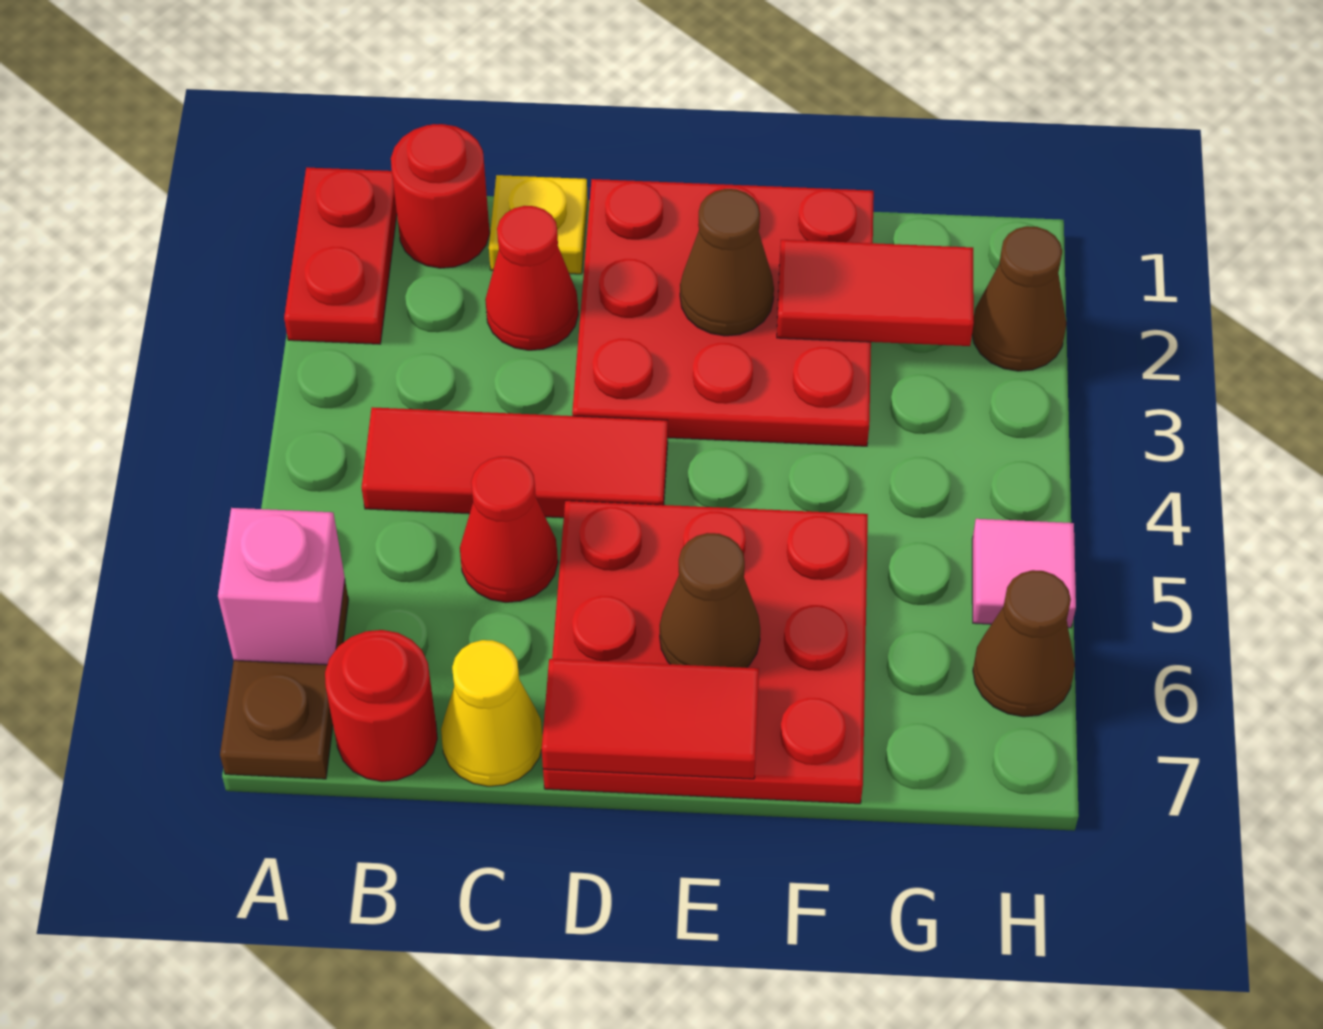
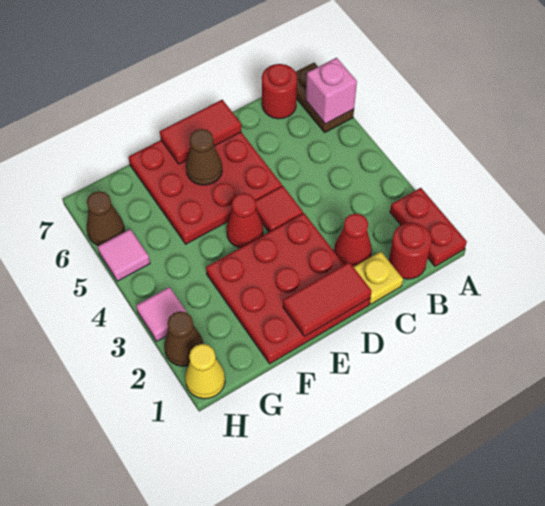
red 1x3 tile [362,407,668,518] -> red 1x1 tile [255,186,303,232]
red 1x1 cone [460,457,558,602] -> red 1x1 cone moved to [227,193,263,248]
yellow 1x1 cone [441,640,543,786] -> yellow 1x1 cone moved to [185,344,225,399]
brown 1x1 cone [680,189,774,336] -> none
red 1x2 tile [777,240,974,346] -> red 1x2 tile moved to [283,262,372,336]
none -> pink 1x1 tile [136,287,187,341]

